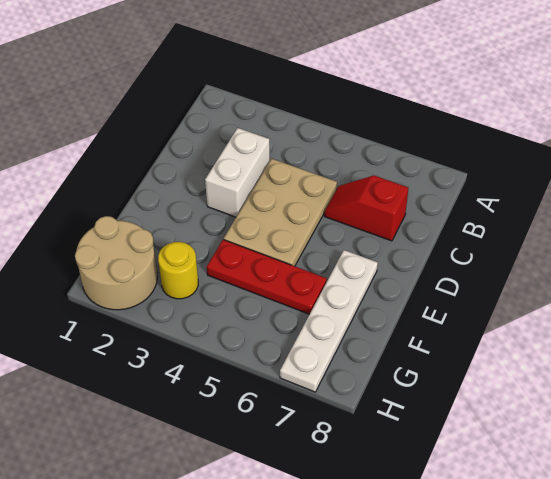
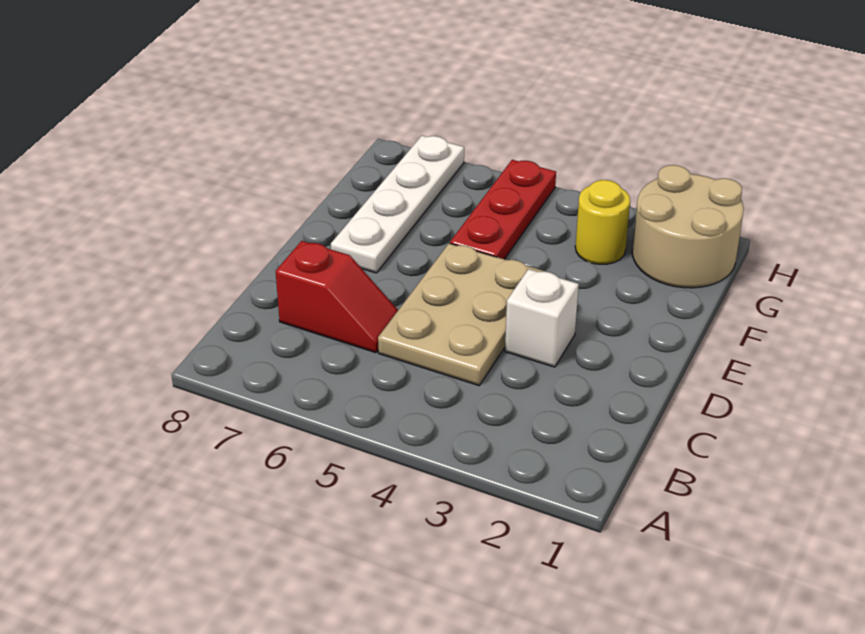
white 1x2 brick [205,128,270,217] -> white 1x1 brick [505,269,579,367]
red 1x3 plate [207,240,327,314] -> red 1x3 plate turned to [450,160,556,259]

